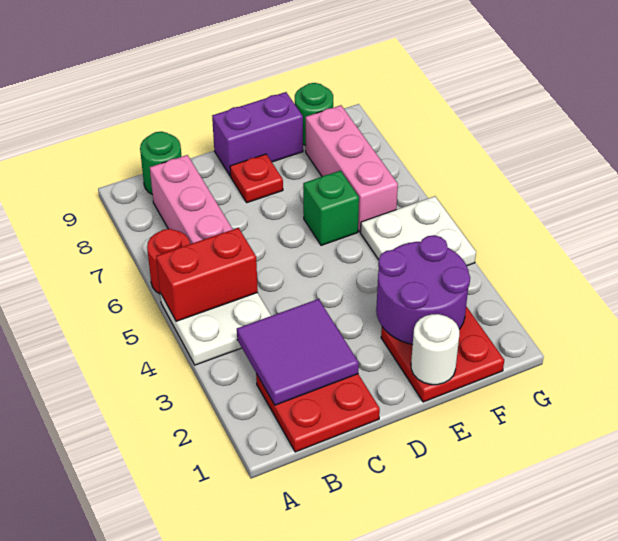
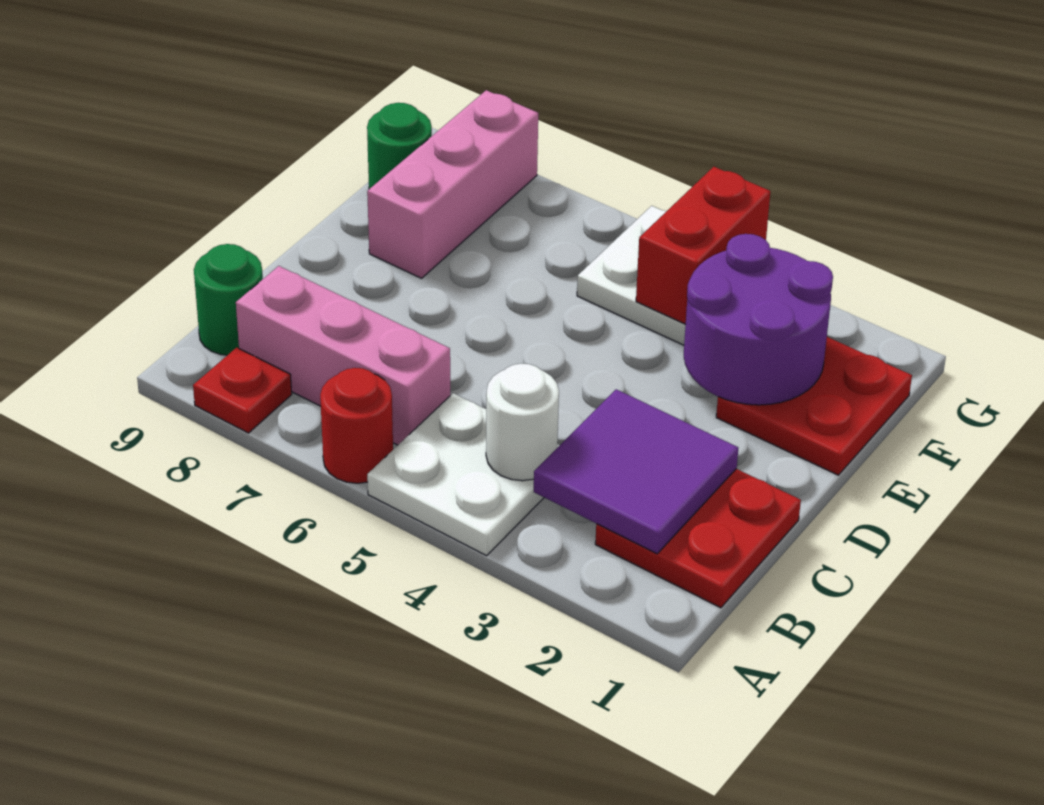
red 1x2 brick [156,228,258,321] -> red 1x2 brick moved to [636,167,770,324]
red 1x1 plate [230,154,283,203] -> red 1x1 plate moved to [193,347,292,433]
purple 1x2 brick [212,92,303,176] -> none
white 1x1 round brick [411,314,459,385] -> white 1x1 round brick moved to [486,364,559,481]
green 1x1 brick [303,171,359,245] -> none
pink 1x3 brick [306,105,398,232] -> pink 1x3 brick turned to [367,90,538,278]

